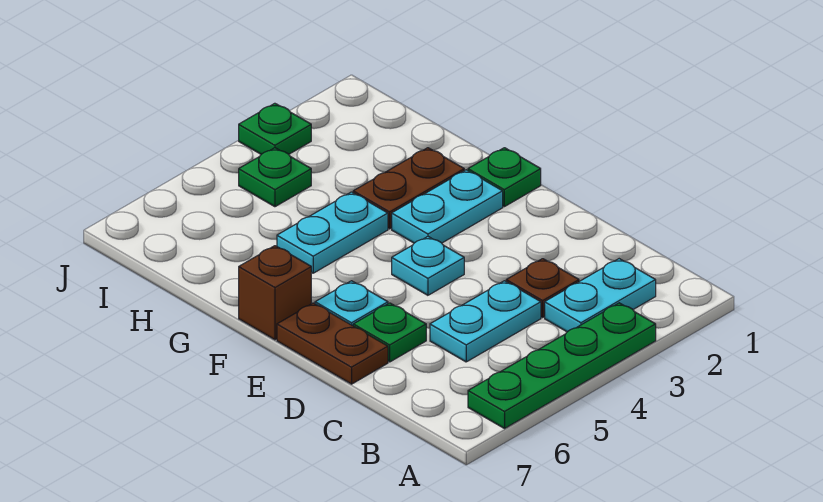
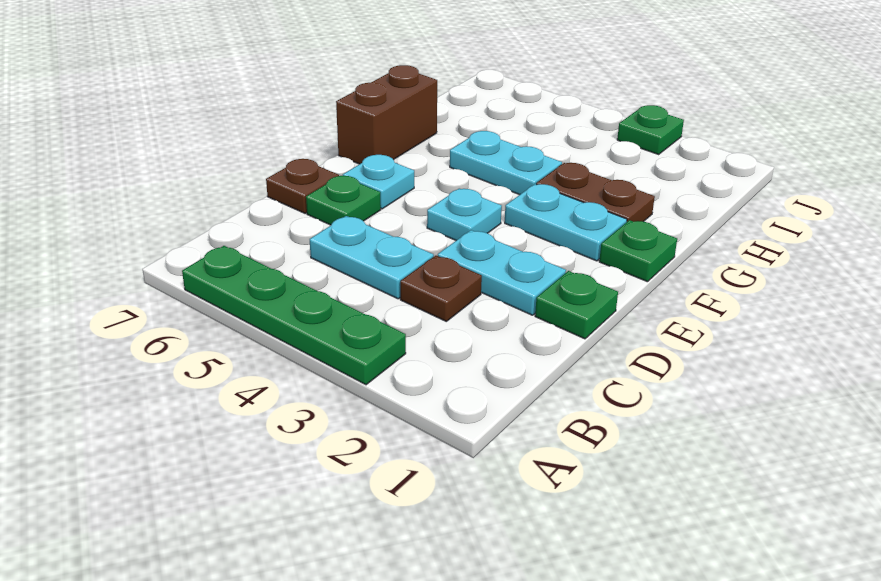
cyan 1x2 plate [545,259,656,332] -> cyan 1x2 plate moved to [438,230,566,315]
brown 1x2 plate [277,303,388,384] -> brown 1x1 plate [266,159,339,213]
brown 1x1 brick [239,246,311,340] -> brown 1x2 brick [336,65,437,164]
green 1x1 plate [239,148,311,207] -> green 1x1 plate moved to [535,271,618,339]

